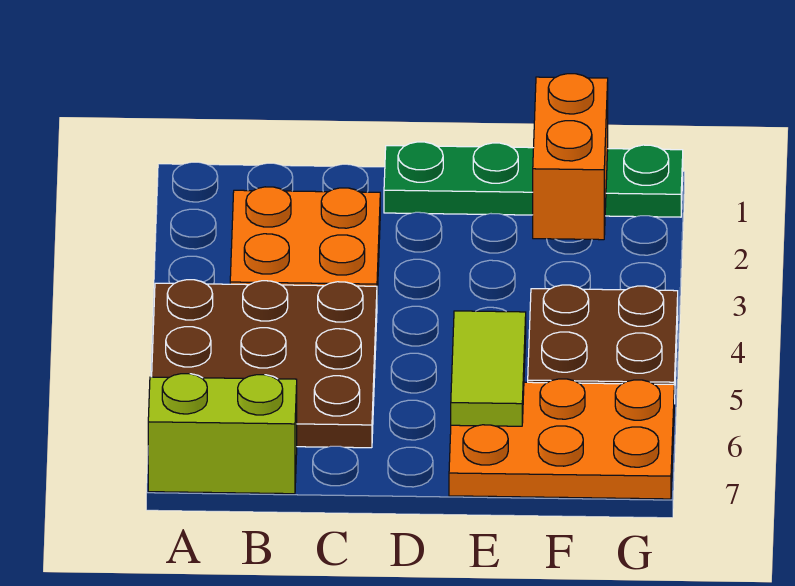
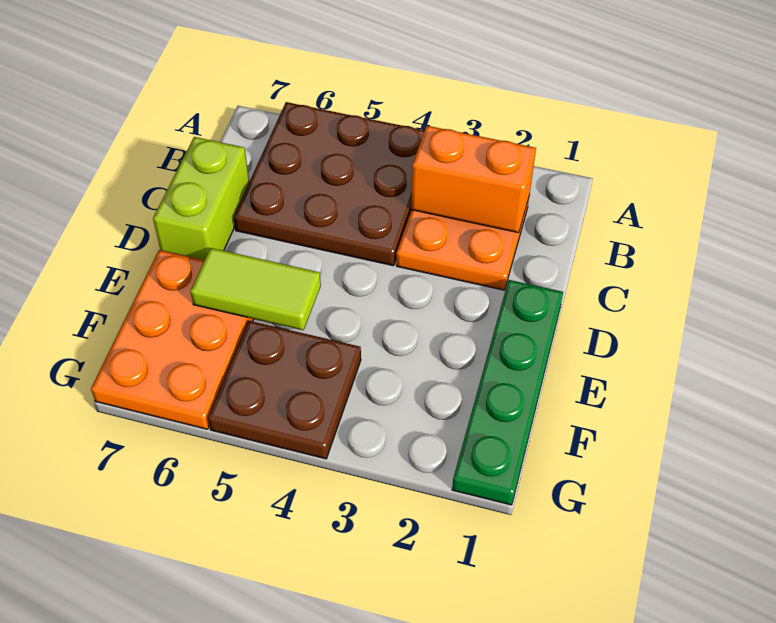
lime 1x2 brick [148,374,297,494] -> lime 1x2 brick moved to [153,137,249,260]
orange 1x2 brick [533,74,608,240] -> orange 1x2 brick moved to [411,126,536,233]

